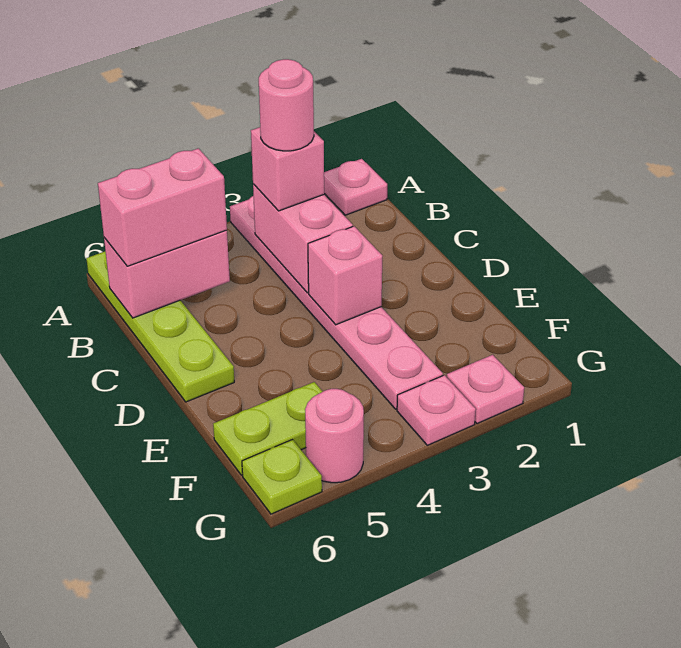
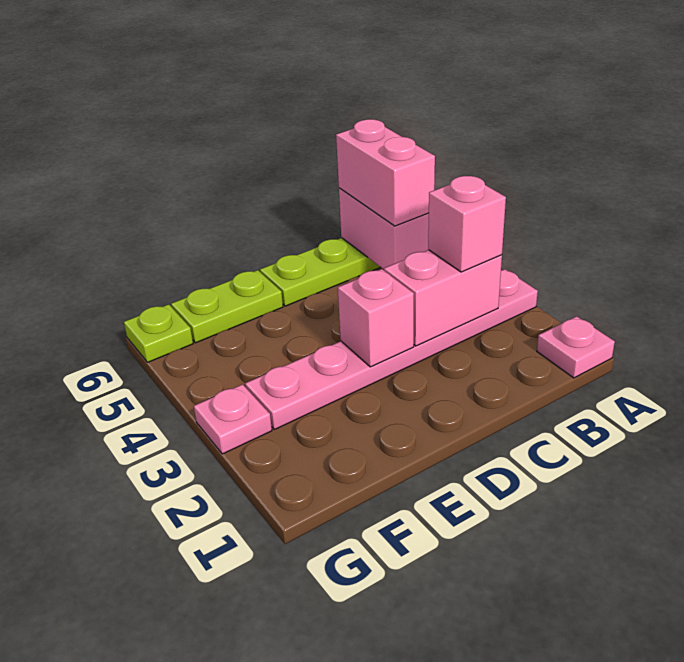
pink 1x1 round brick [259,59,314,151] -> none
lime 1x2 plate [213,382,323,475] -> lime 1x2 plate turned to [171,270,283,343]
pink 1x1 plate [447,355,524,424] -> none
pink 1x1 round brick [305,389,364,483] -> none

